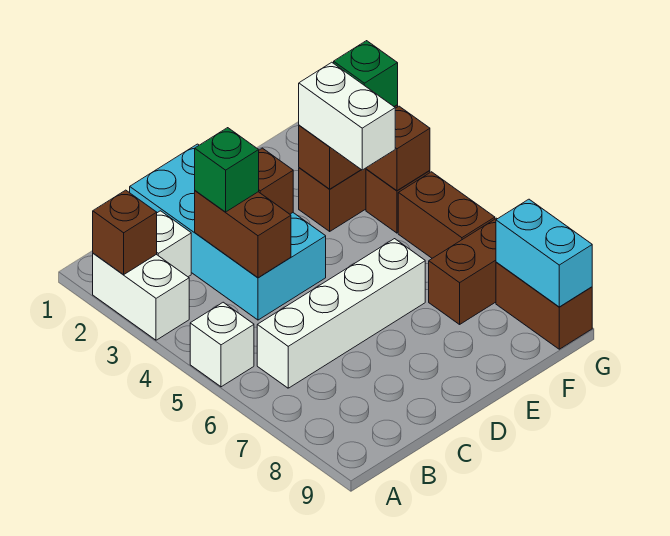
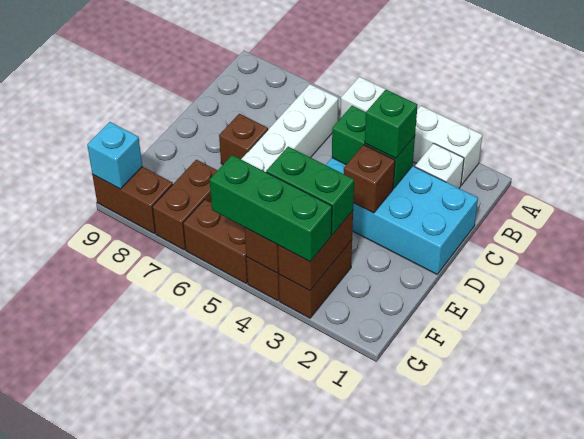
brown 1x1 brick [93,190,157,275] -> brown 1x1 brick moved to [219,114,268,164]
brown 1x2 brick [195,191,291,278] -> green 1x2 brick [332,106,415,188]
white 1x2 brick [299,62,395,170] -> green 1x2 brick [266,147,354,235]
green 1x1 brick [334,41,398,106] -> green 1x3 brick [210,155,332,262]
cyan 1x2 brick [496,199,592,307] -> cyan 1x1 brick [87,122,142,189]

